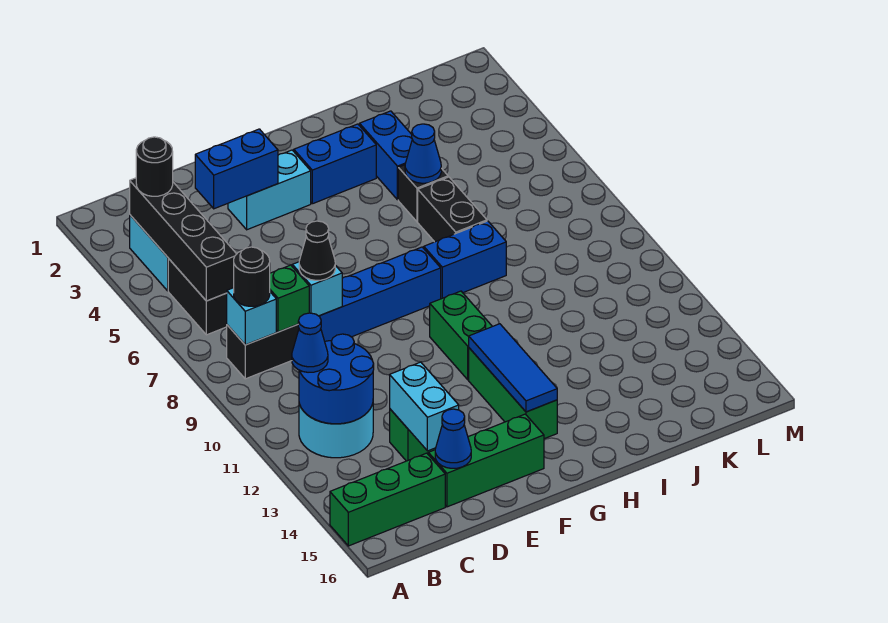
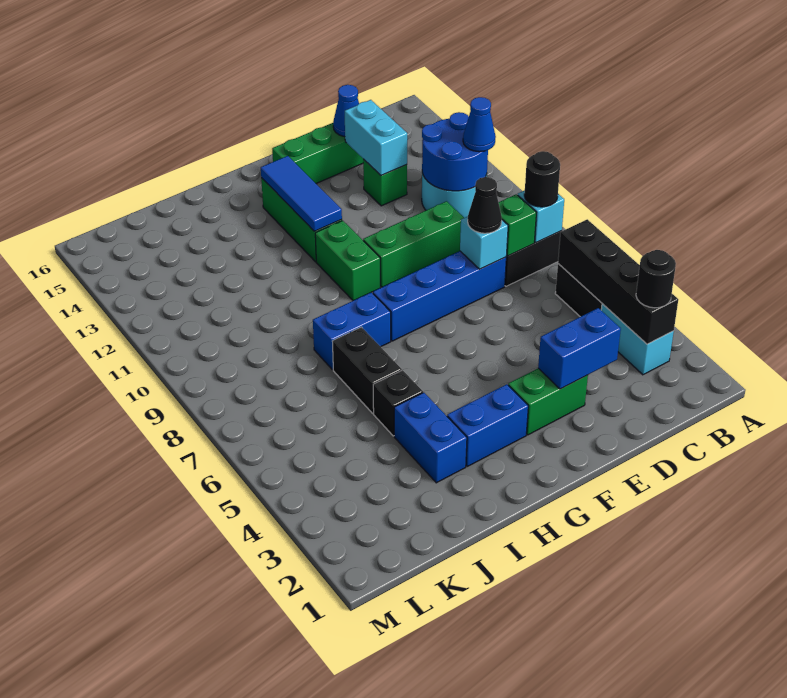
green 1x3 brick [330,453,445,546] -> green 1x3 brick moved to [363,201,464,287]
cyan 1x2 brick [228,150,311,230] -> green 1x2 brick [508,368,588,435]
blue 1x1 cone [405,124,441,183] -> none

